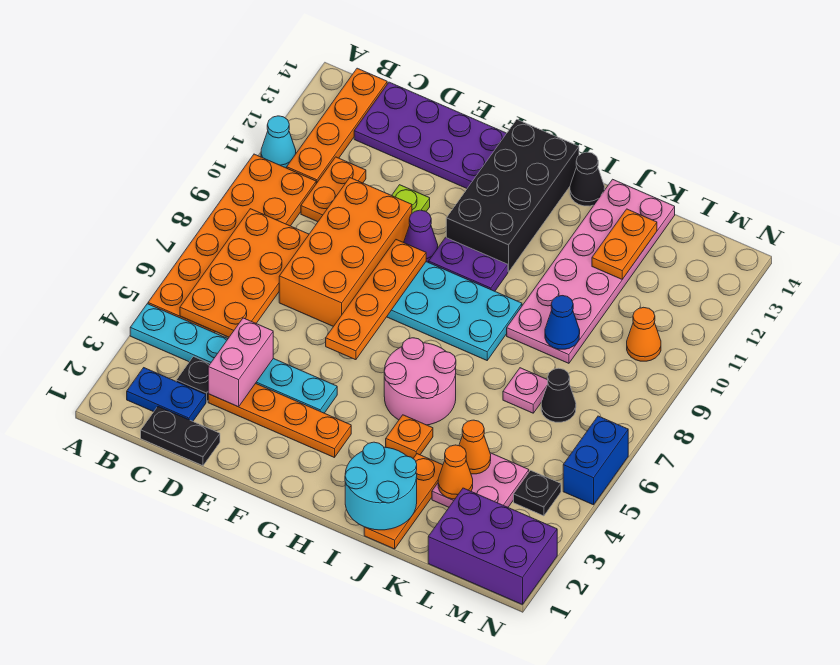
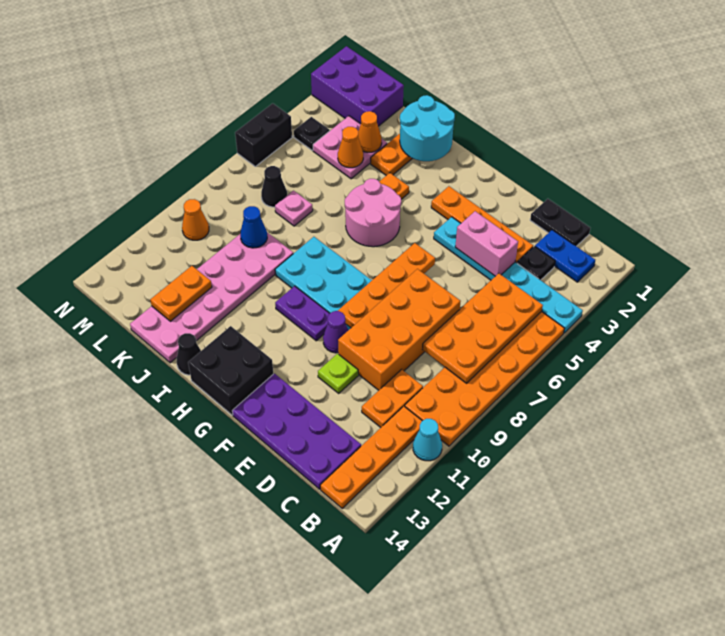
pink 1x2 brick [208,318,273,407] -> pink 1x2 brick turned to [455,211,518,276]
black 2x4 brick [446,120,579,272] -> black 2x2 brick [188,326,273,415]
blue 1x2 brick [563,416,628,505] -> black 1x2 brick [235,103,292,166]

